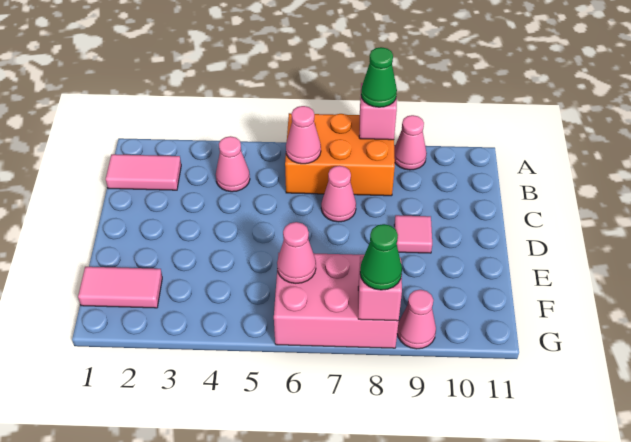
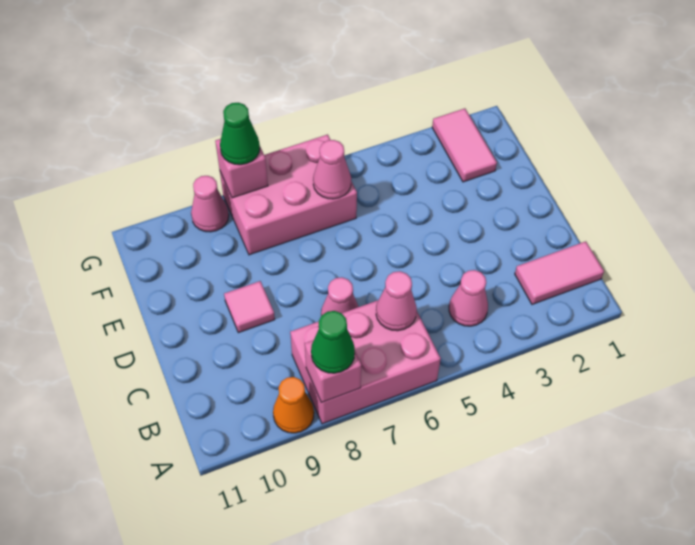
orange 2x3 brick [285,113,395,196] -> pink 2x3 brick [290,300,441,424]
pink 1x1 cone [394,115,427,170] -> orange 1x1 cone [273,377,314,433]
pink 1x2 tile [78,267,162,308] -> pink 1x2 tile turned to [432,108,497,182]

